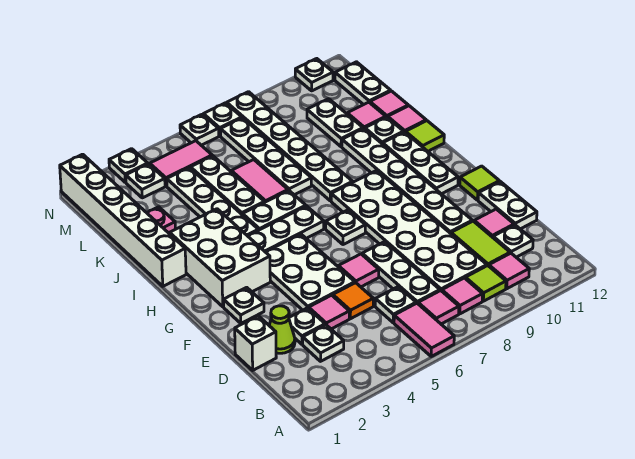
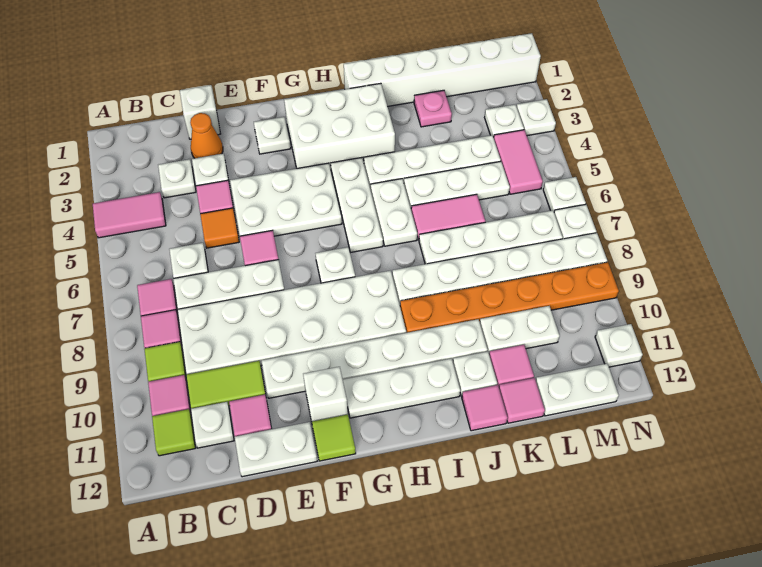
pink 1x2 tile [394,303,454,356] -> pink 1x2 tile moved to [93,192,166,238]
lime 1x1 cone [269,306,295,353] -> orange 1x1 cone [190,113,223,158]
none -> white 1x1 brick [303,367,348,421]
none -> orange 1x6 plate [400,262,619,333]
lime 1x1 tile [406,121,444,151] -> lime 1x1 tile moved to [152,409,195,456]

